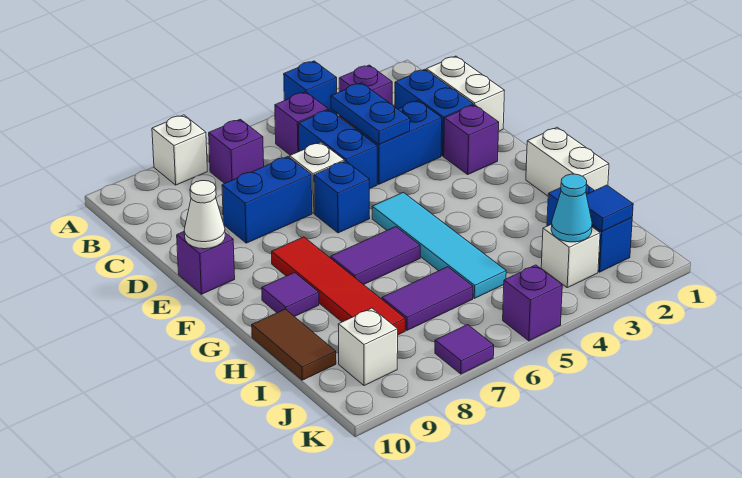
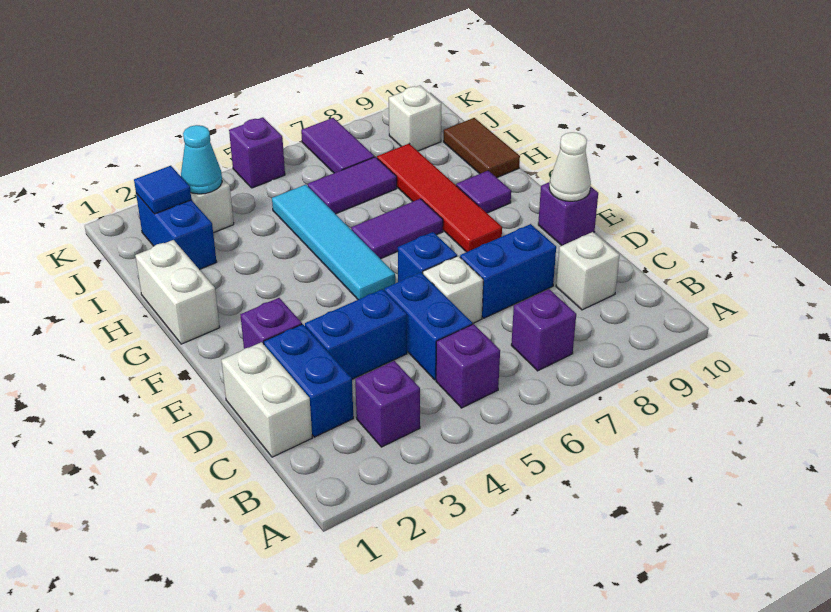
blue 1x1 brick [284,61,337,115] -> none
white 1x1 brick [152,115,207,185] -> white 1x1 brick moved to [556,232,620,310]
blue 1x2 plate [331,83,410,144] -> none
purple 1x1 tile [435,325,494,374] -> purple 1x2 tile [301,118,374,173]

